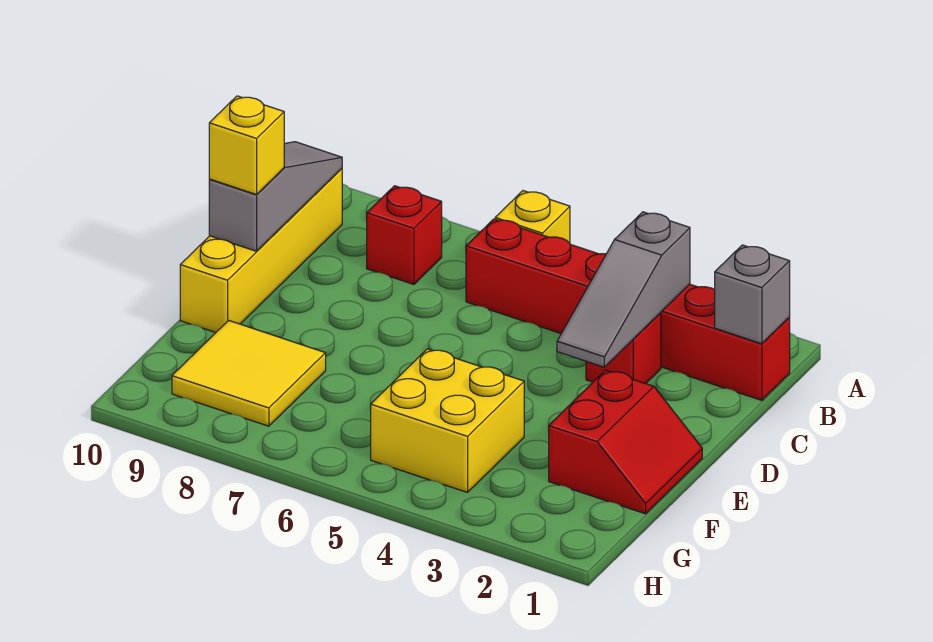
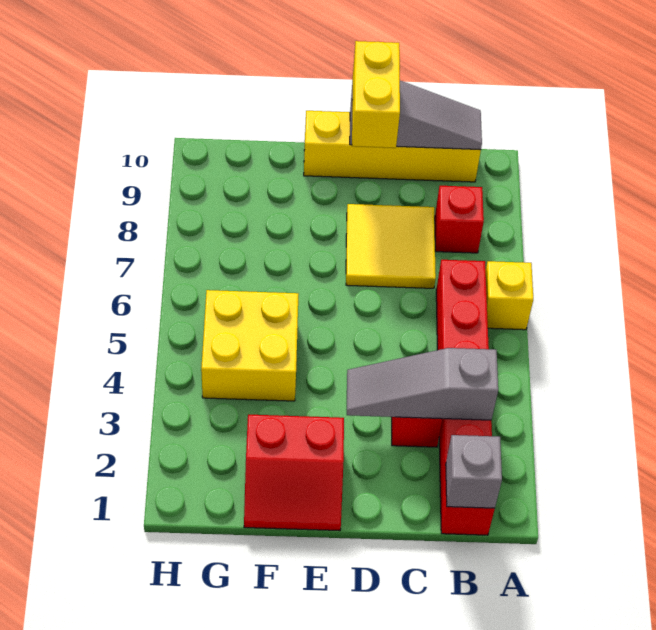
yellow 1x1 brick [209,96,284,195] -> yellow 1x2 brick [352,41,400,148]
yellow 2x2 tile [172,320,326,426] -> yellow 2x2 tile moved to [346,204,436,288]

